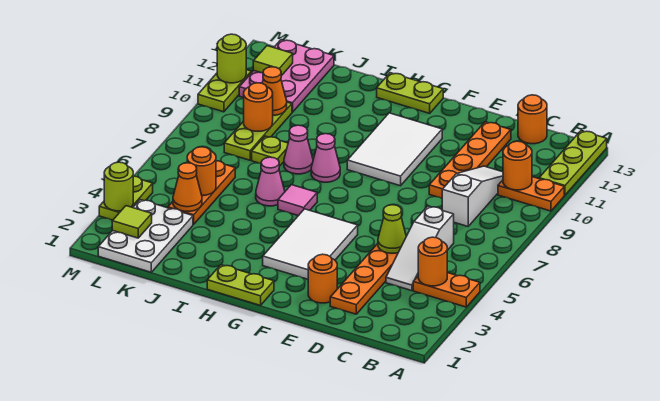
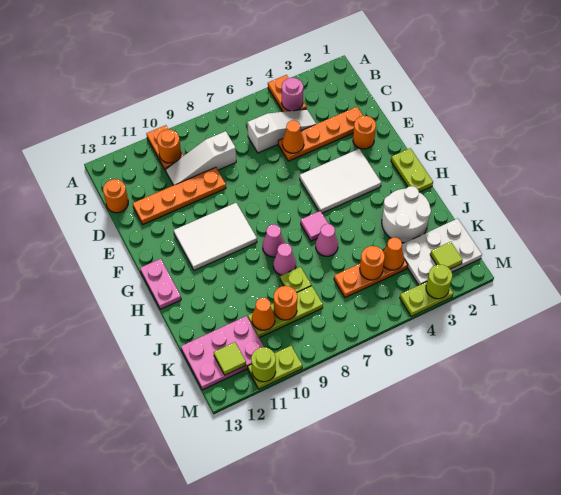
lime 1x3 plate [539,131,607,195] -> none
orange 1x1 round brick [418,237,447,286] -> pink 1x1 round brick [282,78,303,111]
lime 1x1 cone [378,205,406,253] -> orange 1x1 cone [282,120,304,153]
lime 1x2 plate [377,73,443,113] -> pink 1x2 plate [140,259,181,309]
none -> white 2x2 round brick [382,186,431,243]

